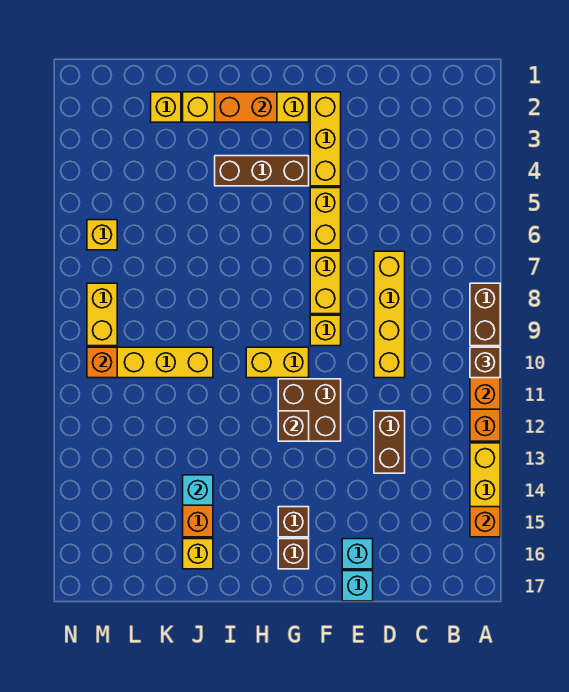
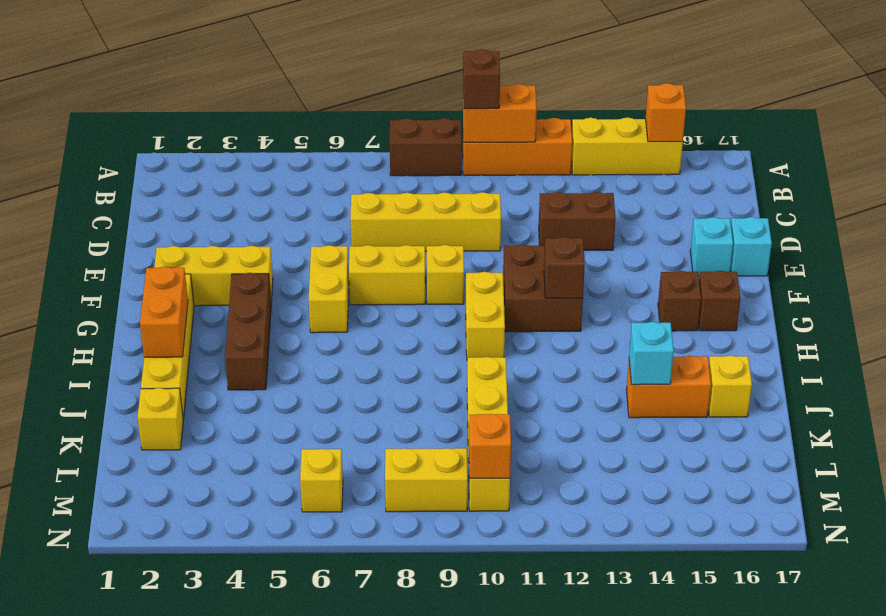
yellow 1x2 brick [310,188,341,250] -> yellow 1x2 brick turned to [309,245,349,333]

